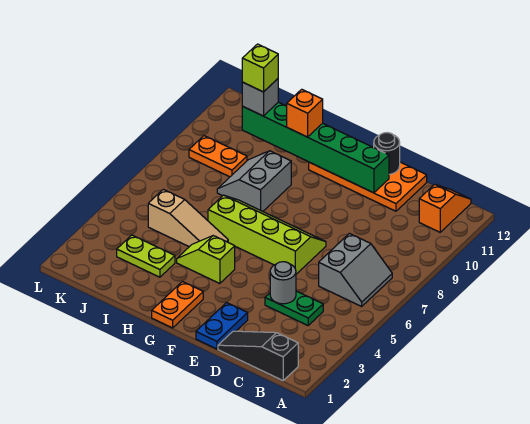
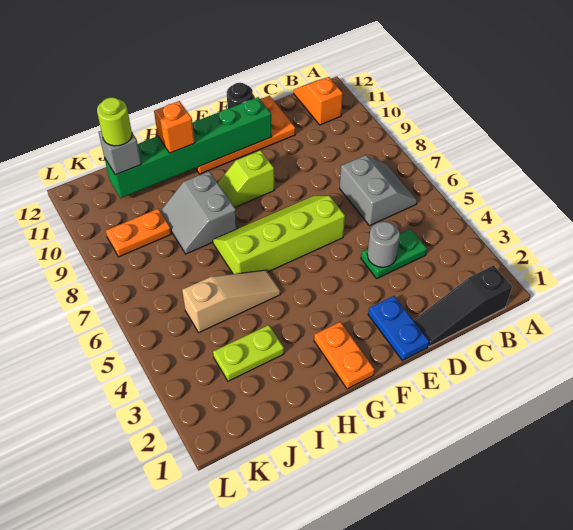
lime 1x2 slope [177,236,235,284] -> lime 1x2 slope moved to [218,150,274,207]
lime 1x1 brick [242,44,278,92] -> lime 1x1 round brick [97,97,132,146]

